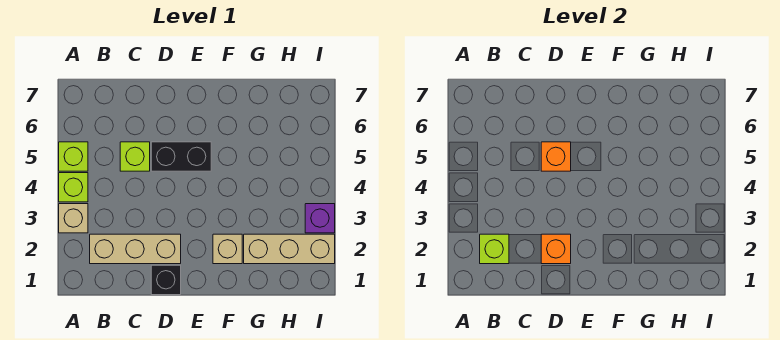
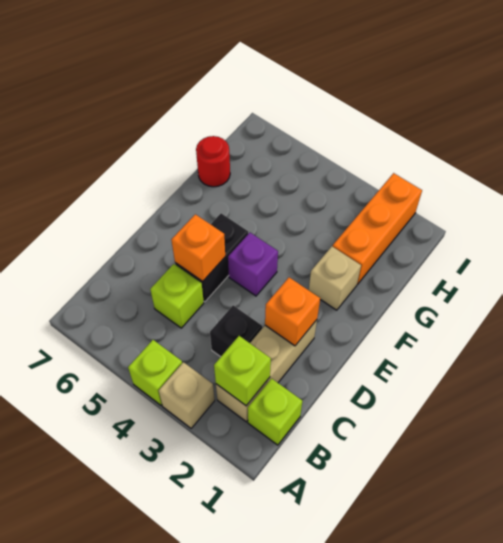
lime 1x1 brick [59,142,88,171] -> lime 1x1 brick moved to [248,379,302,445]
black 1x1 brick [151,265,181,295] -> black 1x1 brick moved to [210,305,262,357]
tan 1x3 brick [244,234,335,264] -> orange 1x3 brick [333,173,422,285]
none -> red 1x1 round brick [196,136,230,187]
purple 1x1 brick [305,204,335,233] -> purple 1x1 brick moved to [228,233,278,296]

